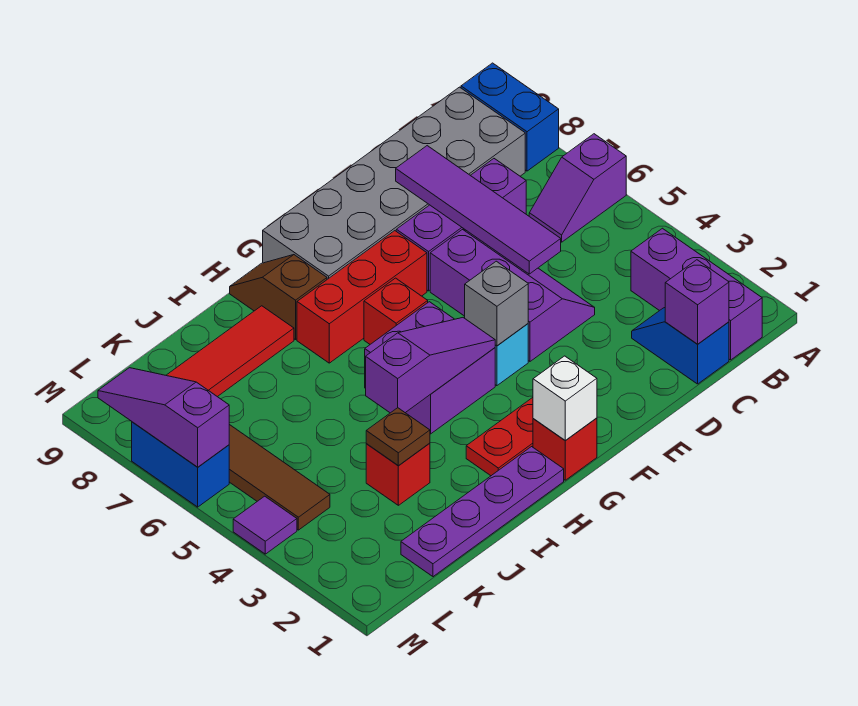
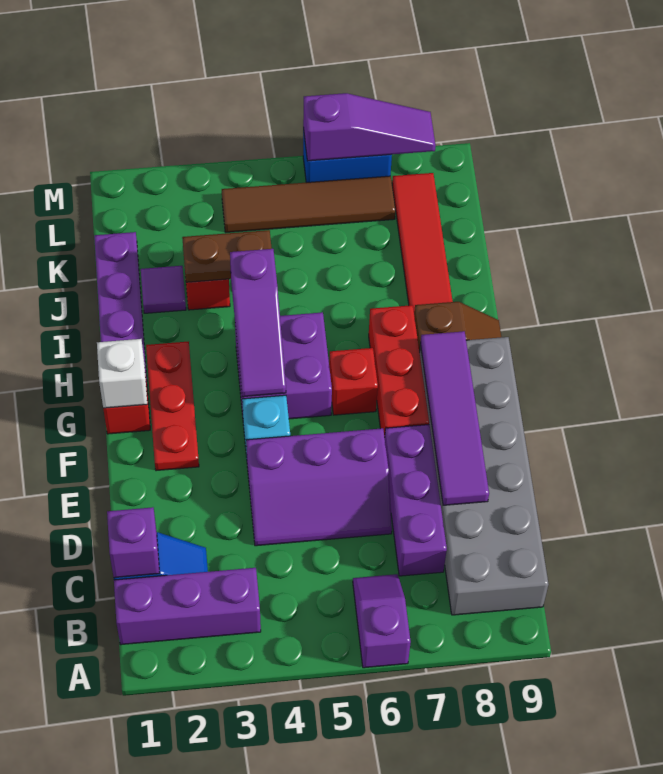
blue 1x2 brick [461,63,559,171] -> none
purple 1x4 tile [396,146,561,274] -> purple 1x4 tile turned to [420,331,489,505]
grey 1x1 brick [465,261,528,346] -> none
brown 1x1 plate [366,408,430,466] -> brown 1x2 plate [182,230,272,282]
purple 1x1 tile [233,496,297,554] -> purple 1x1 tile moved to [141,266,186,313]

